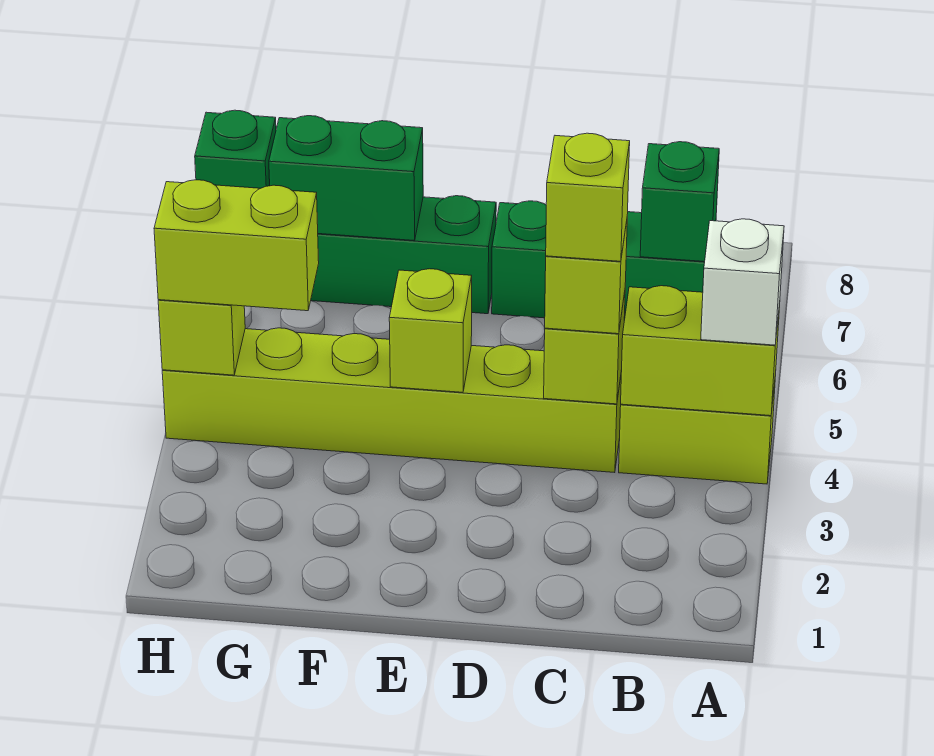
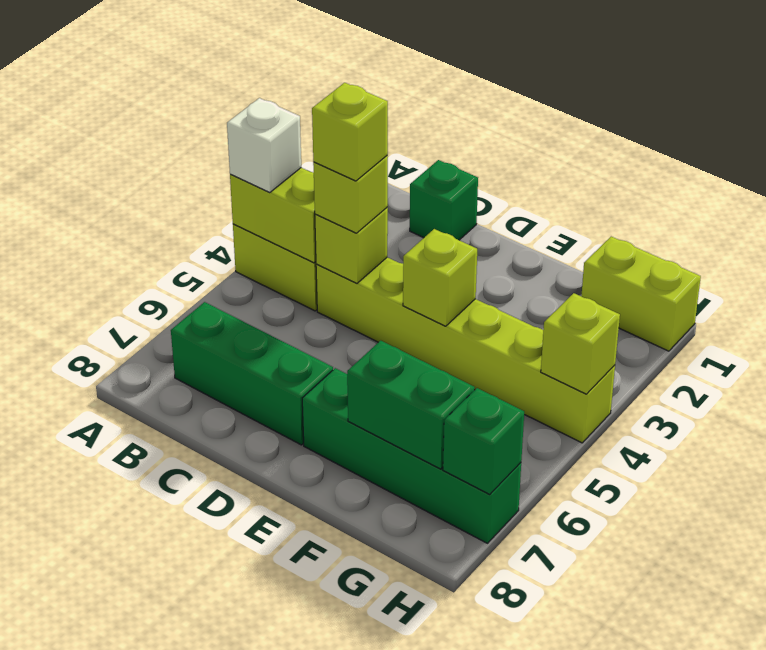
green 1x1 brick [640,142,719,262] -> green 1x1 brick moved to [410,160,478,240]
lime 1x2 brick [154,180,319,311] -> lime 1x2 brick moved to [581,237,701,351]

